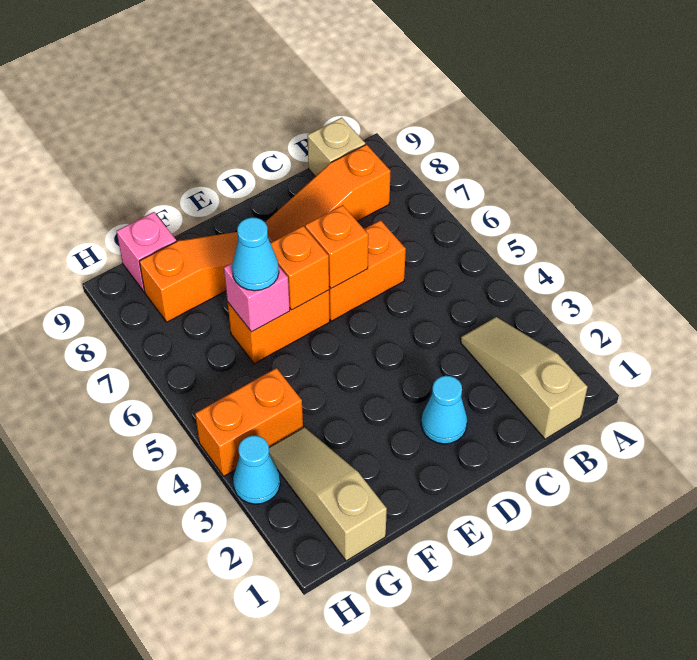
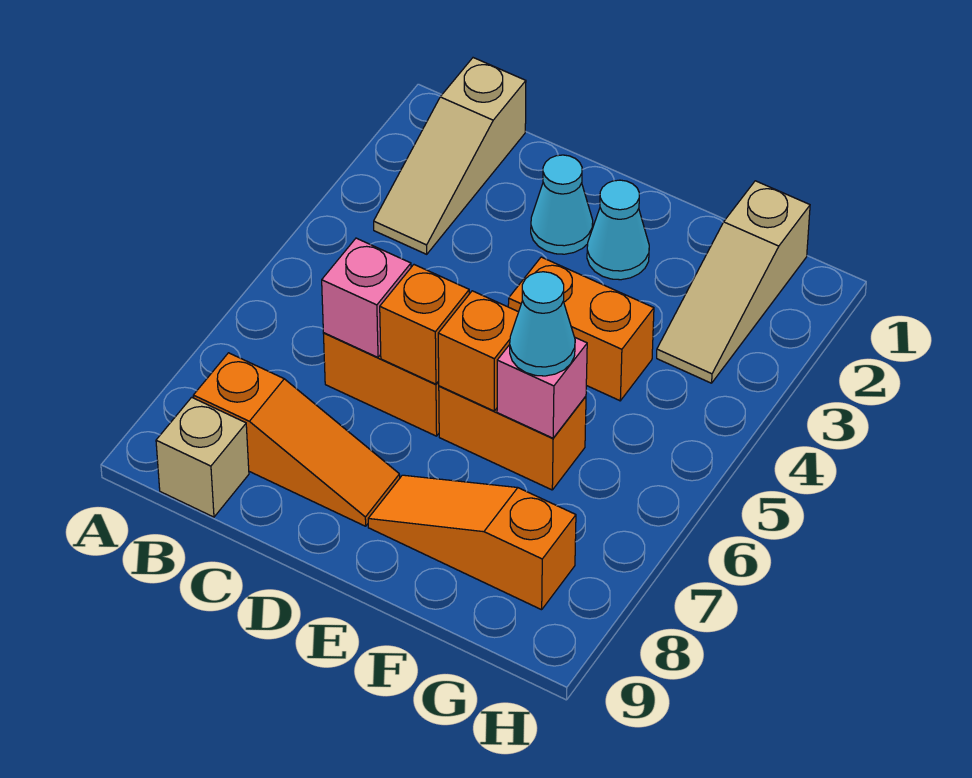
orange 1x2 brick [195,368,303,476] -> orange 1x2 brick moved to [508,257,654,401]
pink 1x1 brick [117,212,176,292] -> pink 1x1 brick moved to [322,238,411,357]
cyan 1x1 cone [233,436,280,504] -> cyan 1x1 cone moved to [587,180,649,280]

